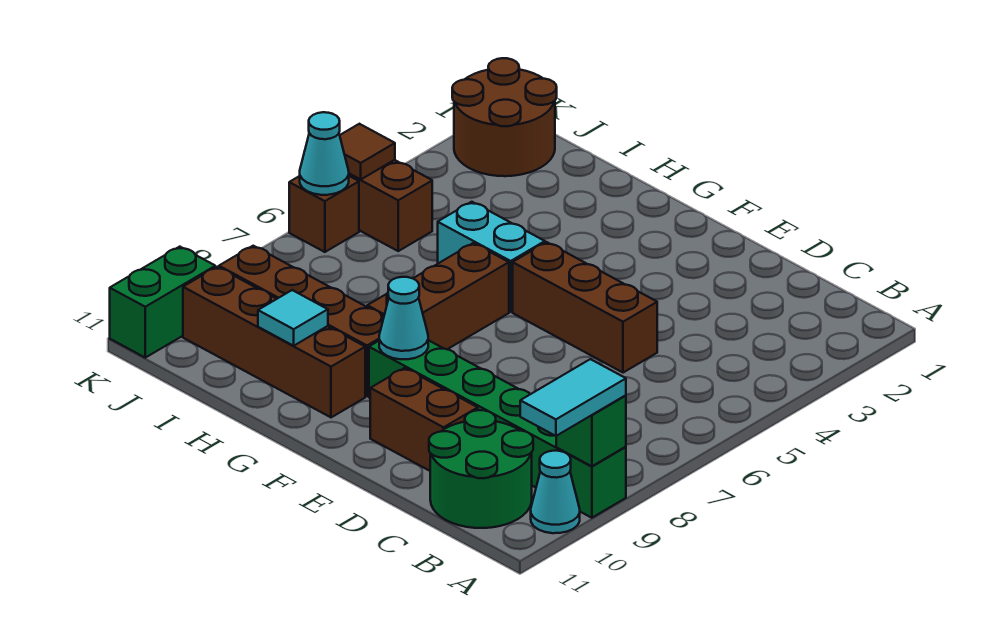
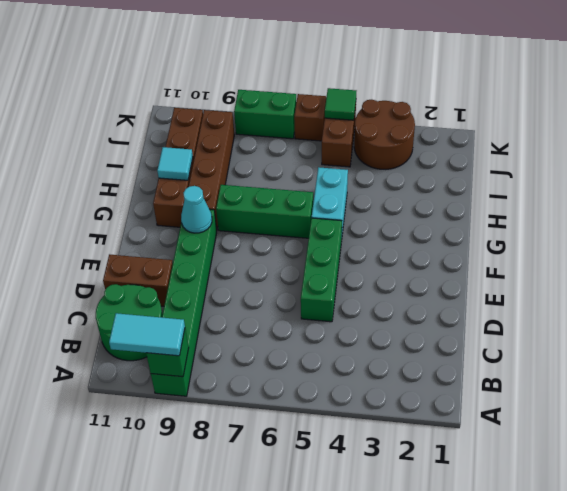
cyan 1x1 cone [531,451,580,533] -> none
brown 1x3 brick [513,242,657,373] -> green 1x3 brick [301,218,342,322]
brown 1x2 brick [370,368,478,471] -> brown 1x2 brick turned to [103,254,173,306]
brown 1x3 brick [367,243,509,349] -> green 1x3 brick [216,185,313,238]
brown 2x2 round brick [452,58,557,176] -> brown 2x2 round brick moved to [354,100,415,169]
brown 1x1 tile [340,124,395,179] -> green 1x1 tile [325,88,356,120]
cyan 1x1 cone [300,112,349,195] -> none
green 1x2 brick [110,247,215,358] -> green 1x2 brick moved to [234,90,296,139]

